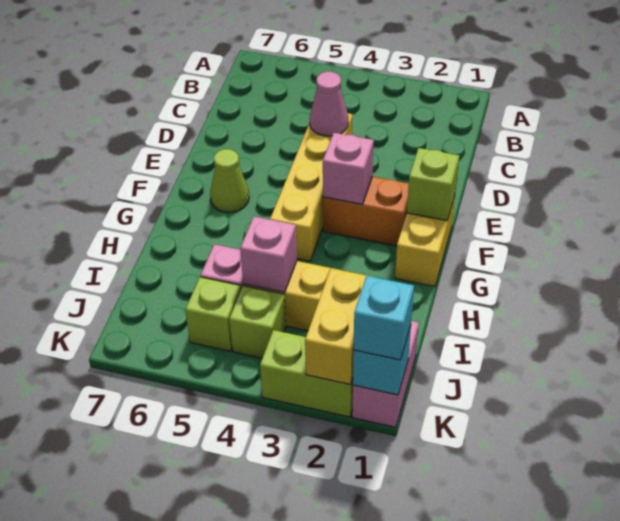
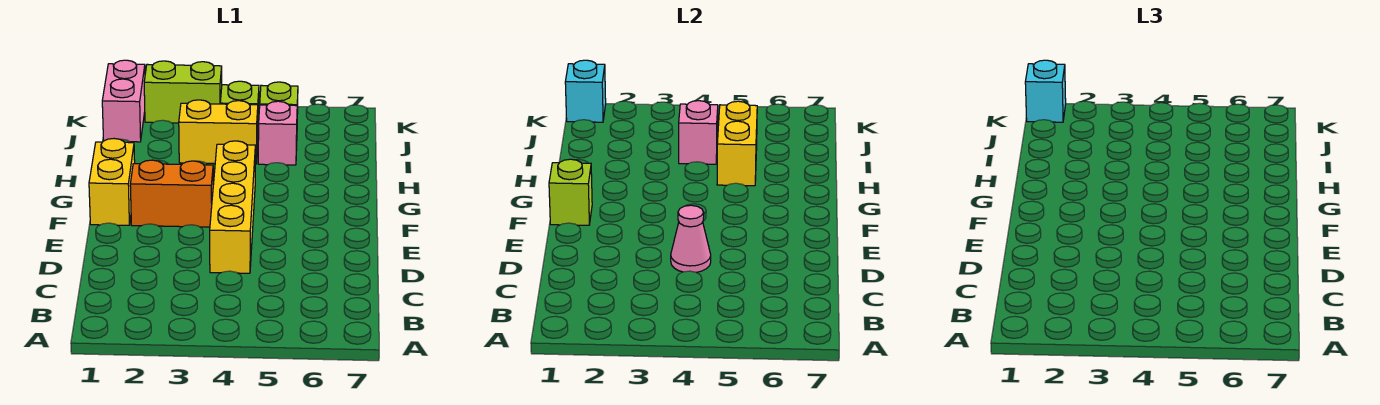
pink 1x1 brick [323,133,374,204] -> none
lime 1x1 cone [210,149,249,212] -> none
yellow 1x2 brick [305,268,372,385] -> yellow 1x2 brick moved to [717,101,757,186]

